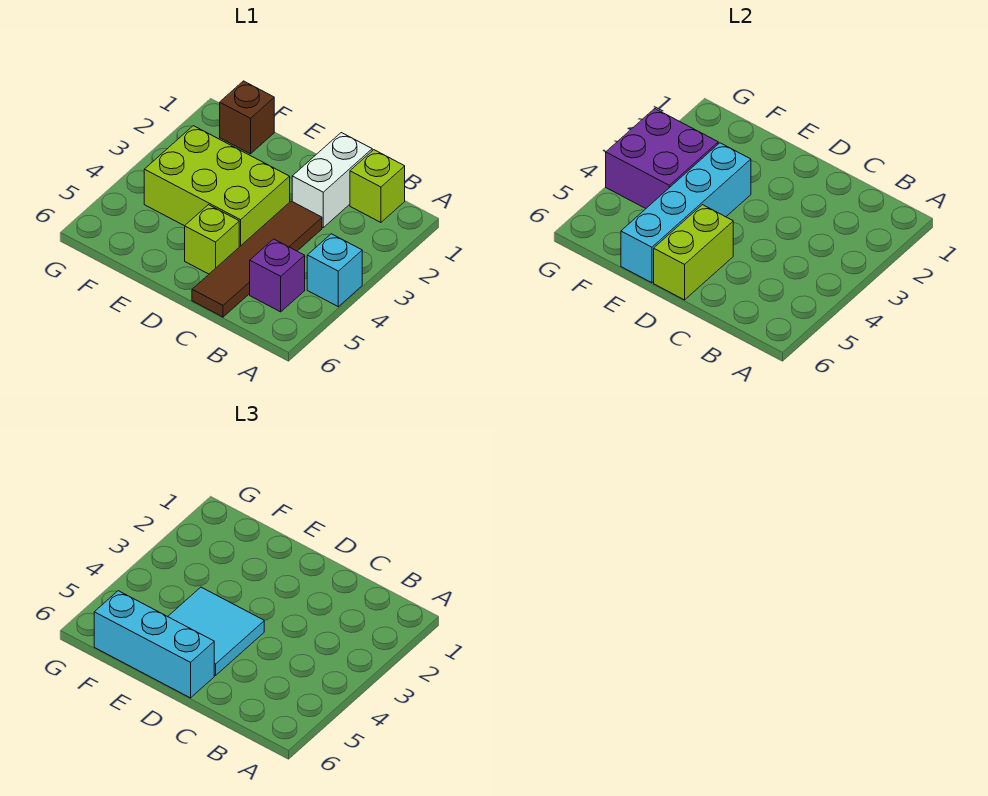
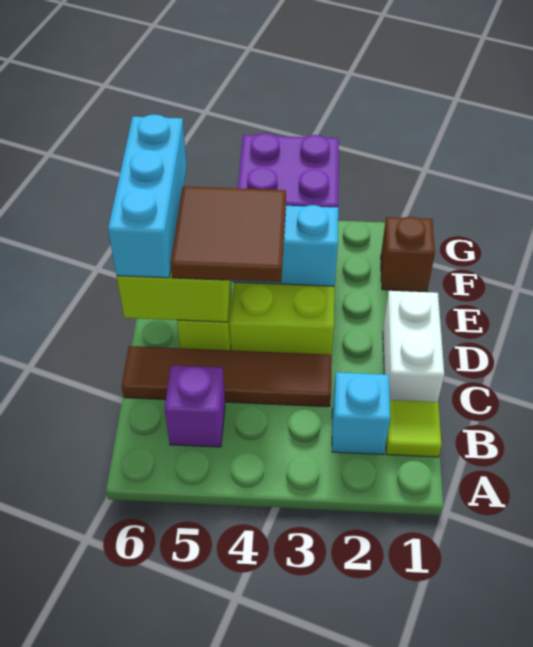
cyan 1x1 brick [307,234,362,307] -> cyan 1x1 brick moved to [332,372,390,455]
lime 1x1 brick [350,150,405,222] -> lime 1x1 tile [386,400,441,457]
white 1x2 brick [292,133,372,227] -> white 1x2 brick turned to [383,291,444,402]
cyan 2x2 tile [168,587,264,676] -> brown 2x2 tile [171,186,286,282]

